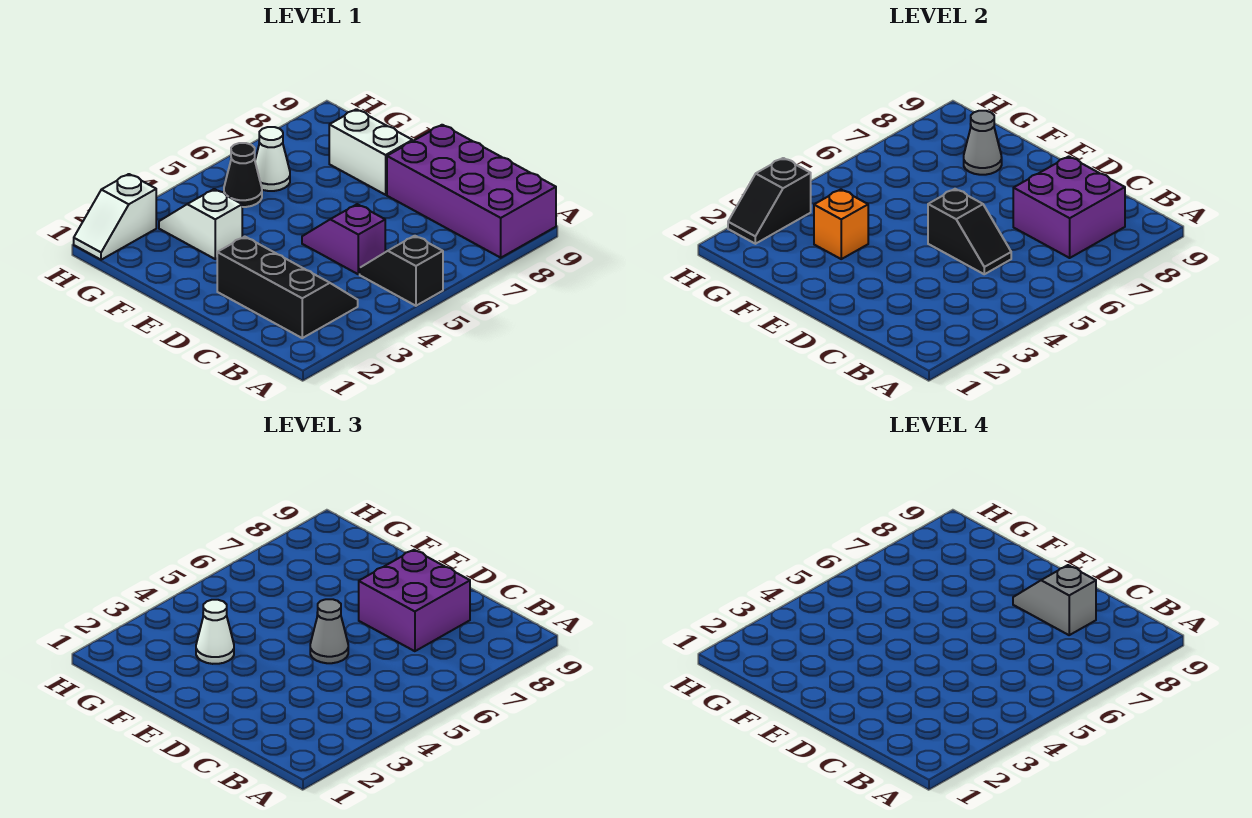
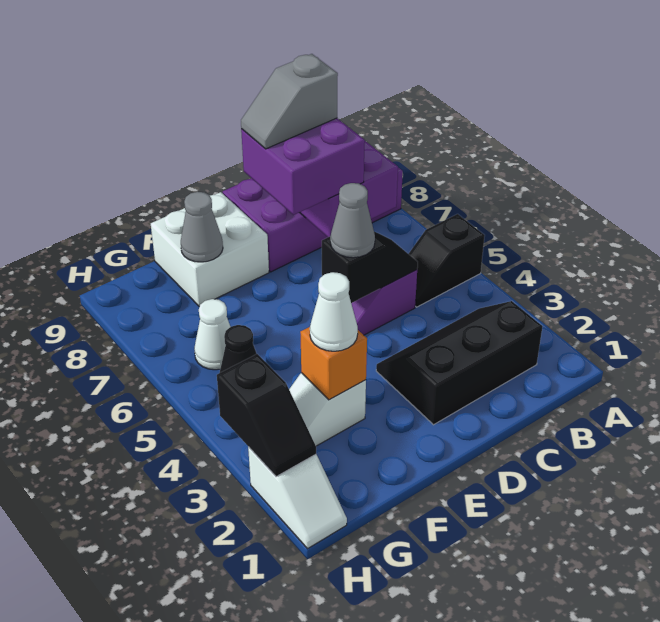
white 1x2 brick [329,109,413,195] -> white 2x2 brick [151,192,269,306]

